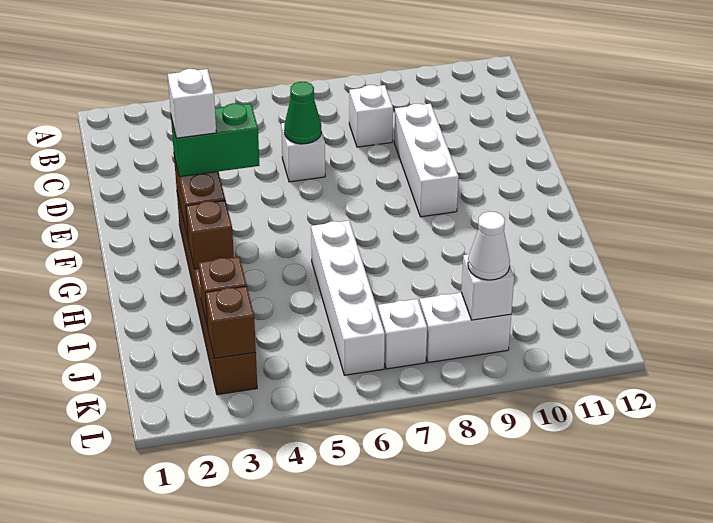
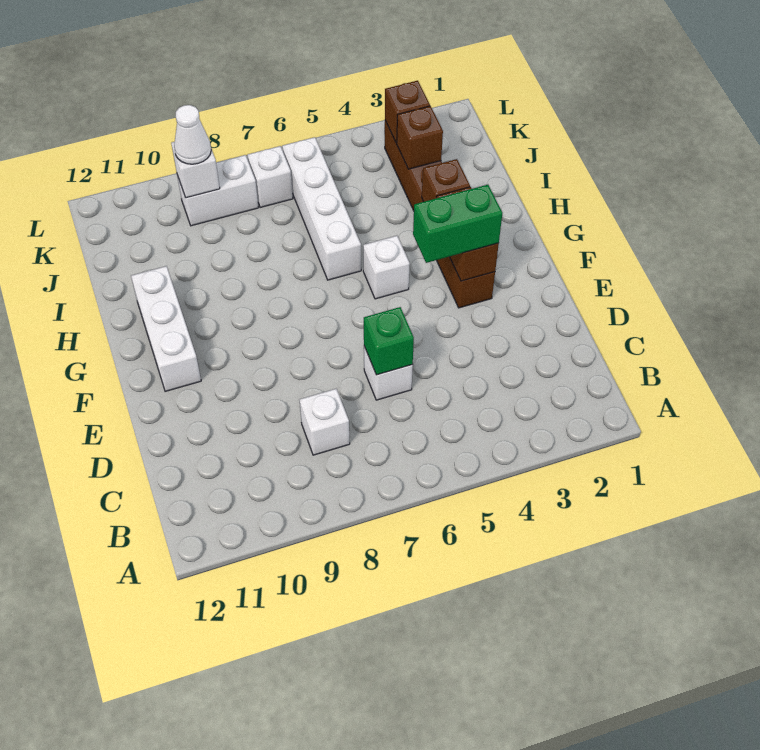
green 1x1 cone [284,82,321,144] -> green 1x1 brick [364,307,414,375]
white 1x3 brick [394,104,459,217] -> white 1x3 brick moved to [131,266,201,391]
white 1x1 brick [168,69,216,138] -> white 1x1 brick moved to [363,236,410,299]

